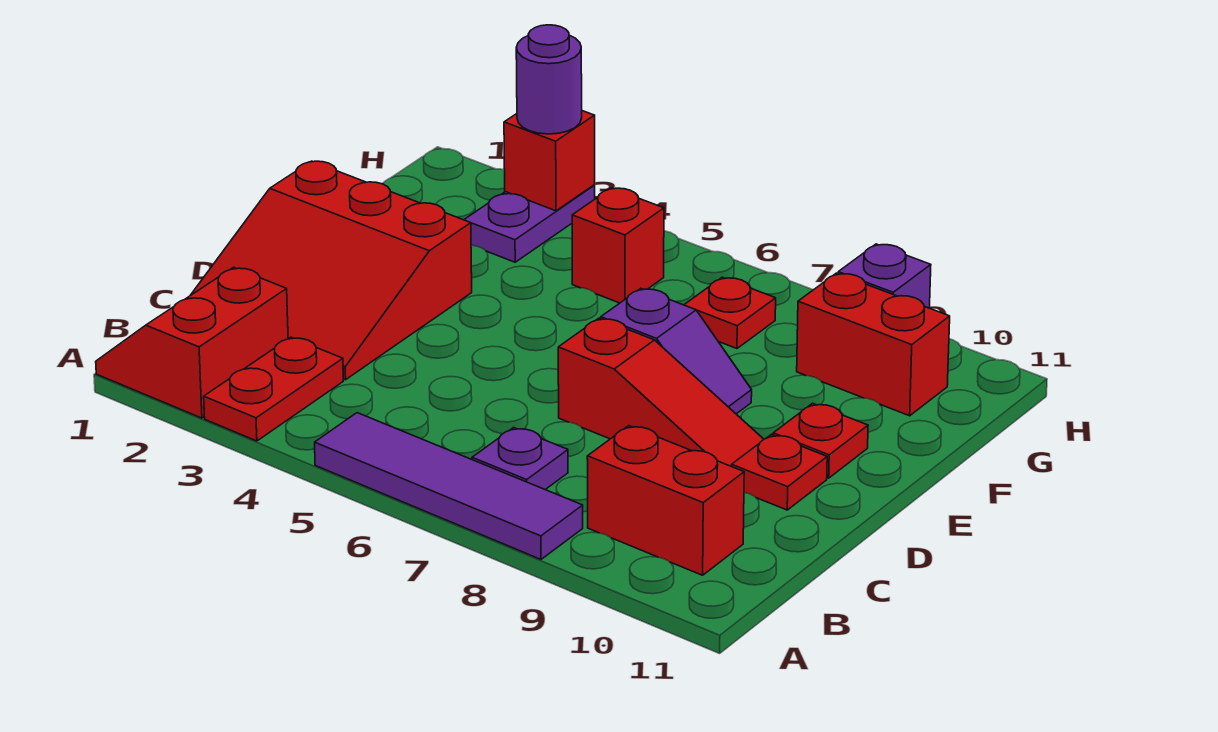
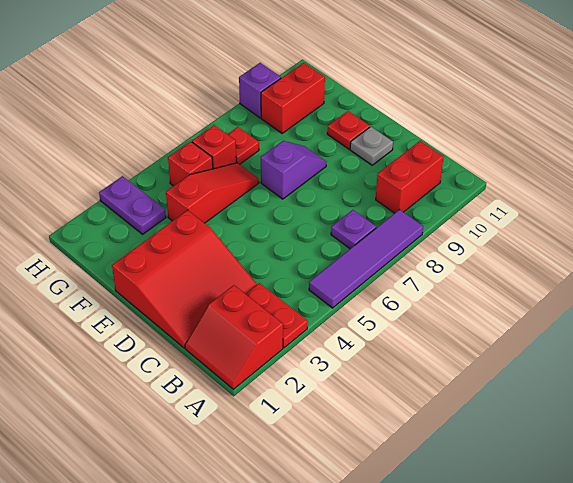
red 1x3 slope [558,318,764,466] -> red 1x3 slope moved to [166,163,259,223]
red 1x1 plate [732,434,827,510] -> grey 1x1 plate [350,127,393,165]
red 1x1 brick [504,111,595,211] -> red 1x1 brick moved to [192,125,236,169]
purple 1x1 round brick [516,25,582,134] -> none

